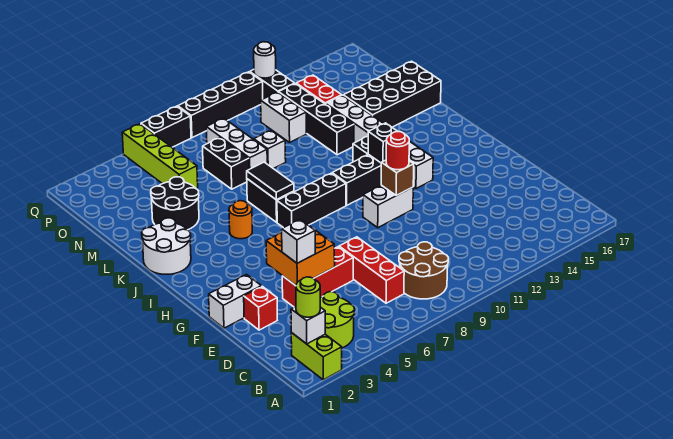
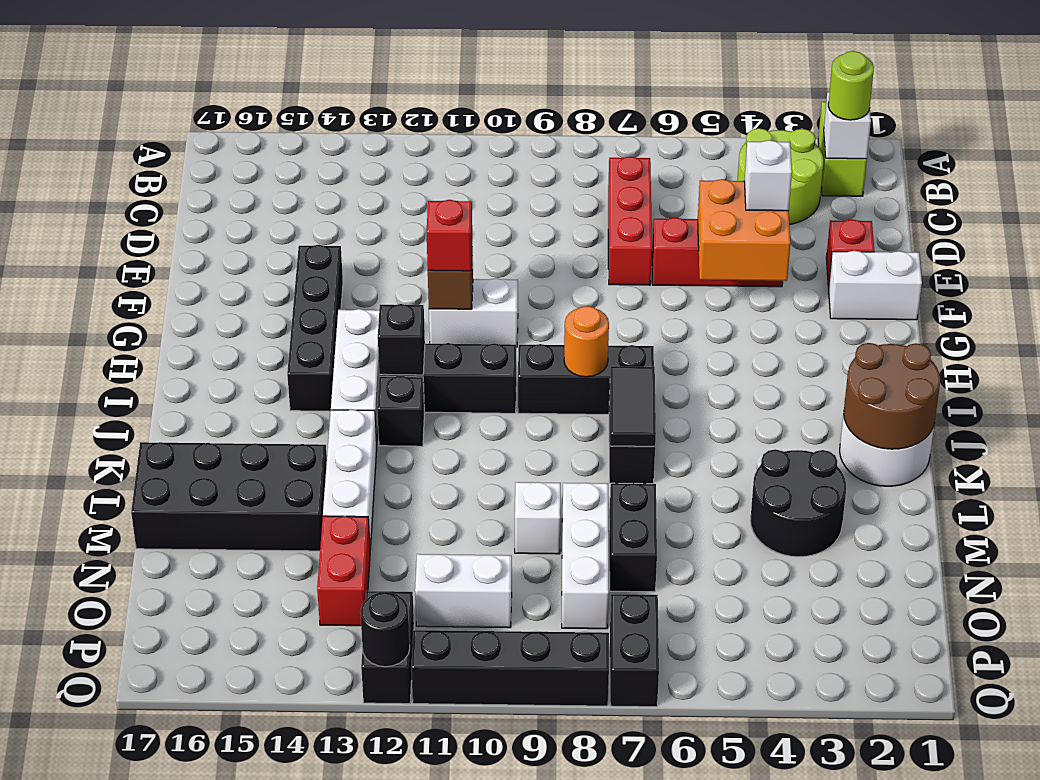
brown 2x2 round brick [399,242,448,299] -> brown 2x2 round brick moved to [844,343,940,449]
red 1x1 round brick [386,132,409,170] -> red 1x1 brick [427,200,472,271]
orange 1x1 round brick [229,201,252,239] -> orange 1x1 round brick moved to [564,306,609,377]
black 1x4 brick [279,84,354,155] -> black 1x4 brick moved to [287,245,343,411]
lime 1x4 brick [122,124,198,189] -> none
white 1x2 brick [261,92,307,142] -> white 1x2 brick turned to [415,554,512,628]
black 1x2 brick [141,106,191,147] -> black 1x2 brick turned to [610,594,659,707]
white 1x1 round brick [254,42,276,78] -> black 1x1 round brick [360,592,410,667]

